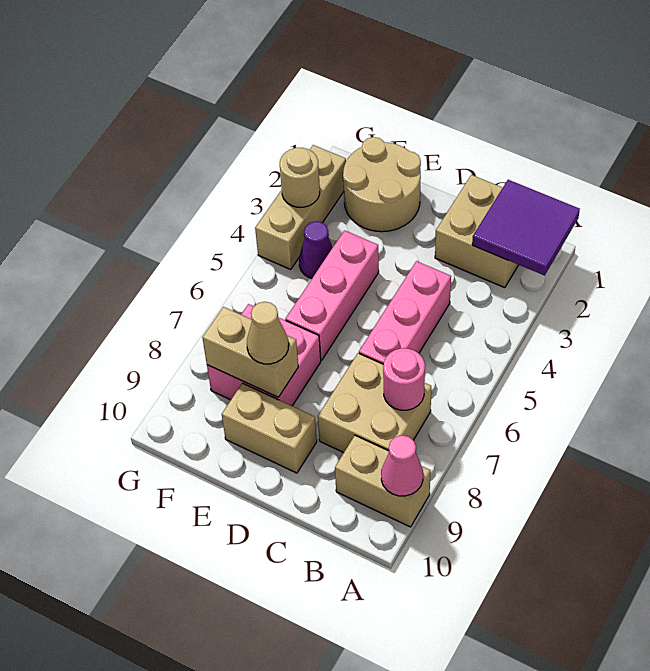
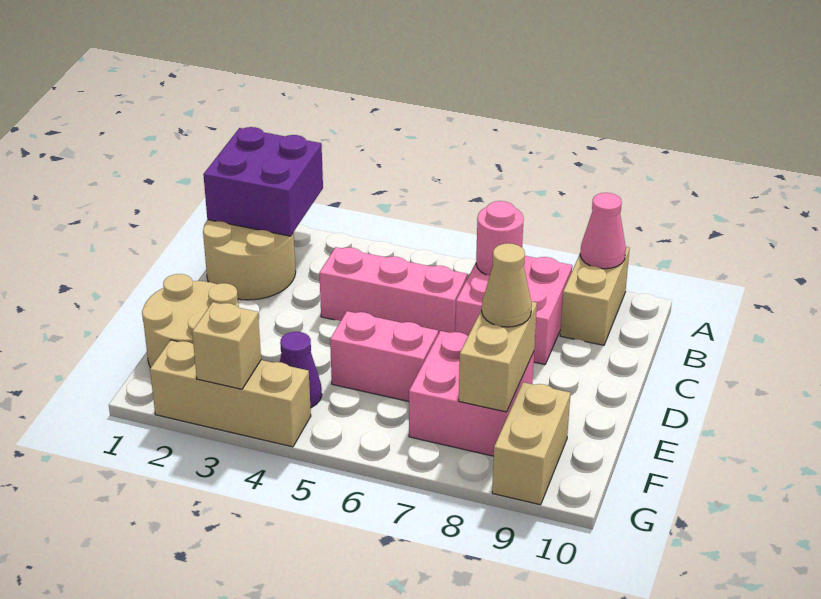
purple 2x2 tile [472,180,580,275] -> purple 2x2 brick [203,127,323,236]
tan 2x2 brick [435,175,518,288] -> tan 2x2 round brick [203,220,296,300]
tan 2x2 brick [318,353,431,453] -> pink 2x2 brick [455,256,572,364]
tan 1x2 brick [222,383,317,473] -> tan 1x2 brick moved to [492,382,570,505]
pink 1x3 brick [285,231,379,360] -> pink 1x2 brick [330,311,438,401]
tan 1x1 round brick [280,148,320,207] -> tan 1x1 brick [192,302,261,389]

